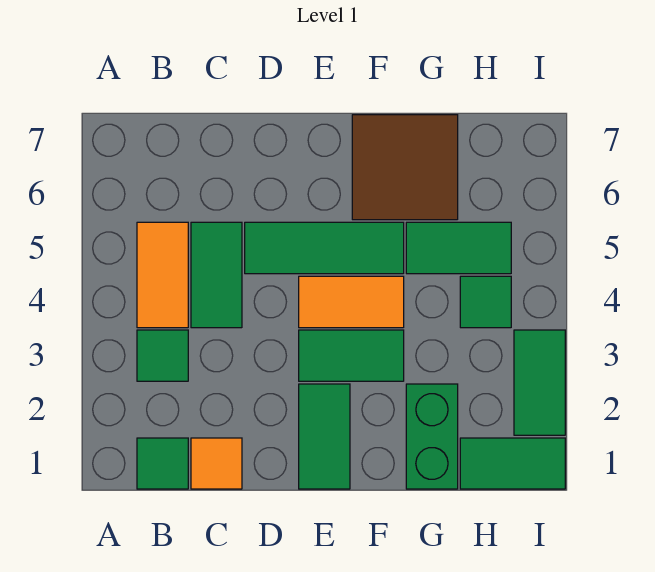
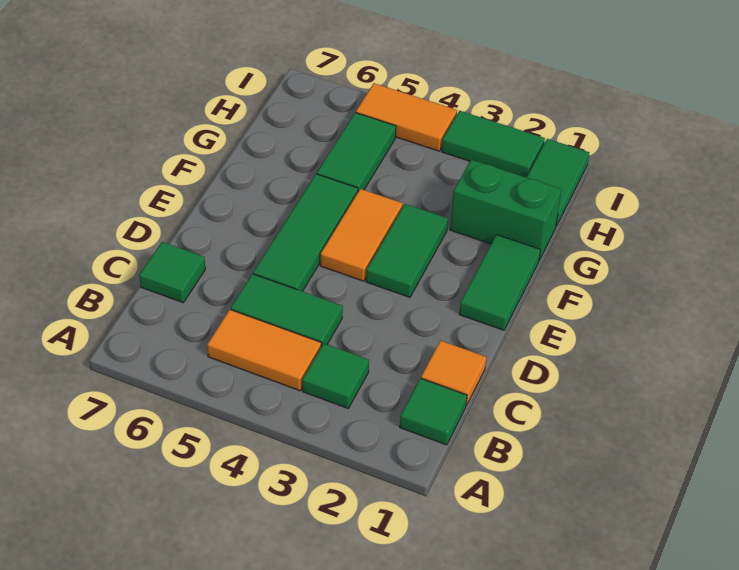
green 1x2 tile [299,384,350,489] -> green 1x2 tile turned to [459,235,540,330]
brown 2x2 tile [352,115,458,220] -> none
green 1x1 tile [460,276,511,328] -> green 1x1 tile moved to [139,242,205,303]
none -> orange 1x2 tile [356,83,457,151]

